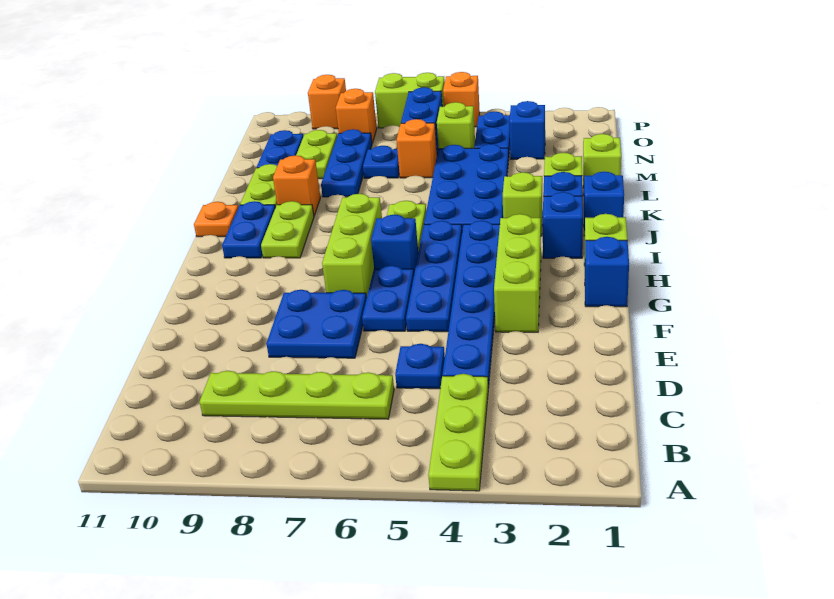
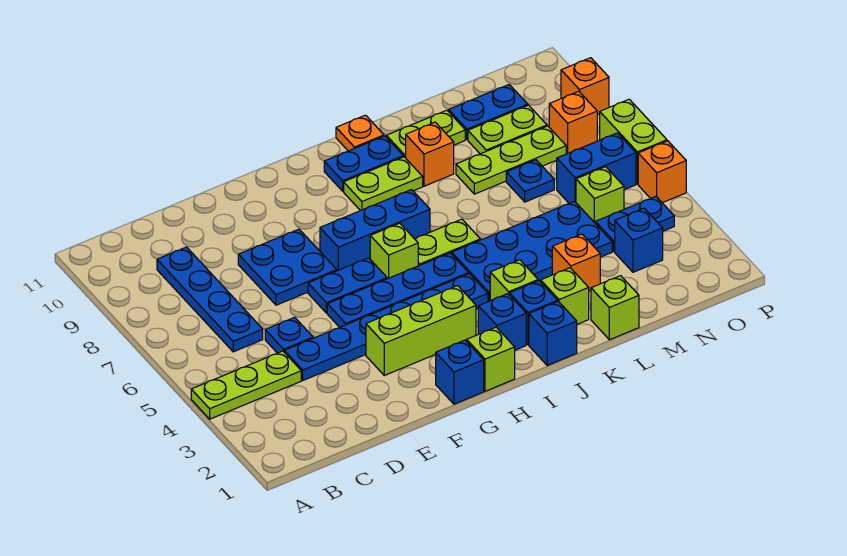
lime 1x4 plate [200,371,394,419] -> blue 1x4 plate [157,247,263,352]
lime 1x3 brick [322,194,382,298] -> blue 1x3 brick [320,190,430,271]
blue 1x1 brick [371,215,418,273] -> lime 1x1 brick [370,223,418,279]
blue 1x3 plate [321,129,372,197] -> lime 1x3 plate [456,126,566,194]
orange 1x1 brick [397,119,437,178] -> orange 1x1 brick moved to [552,234,600,291]

